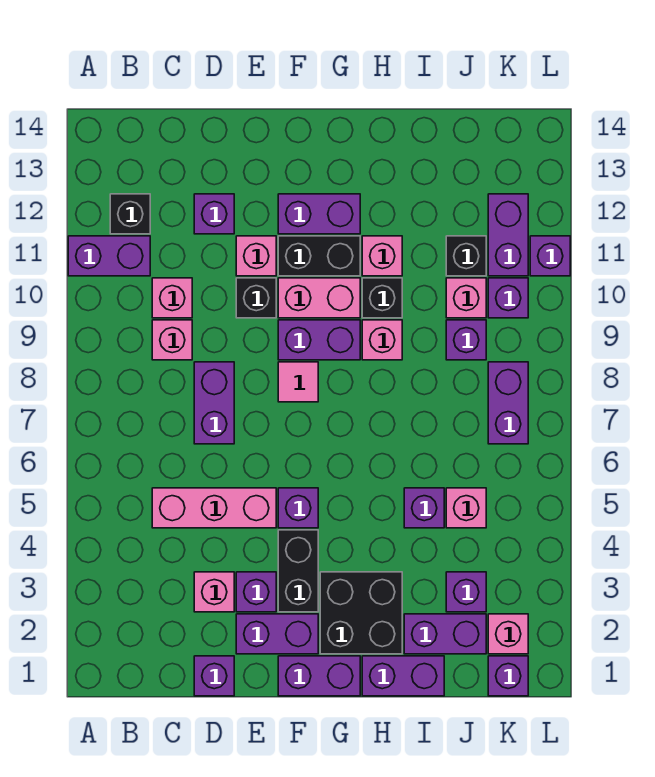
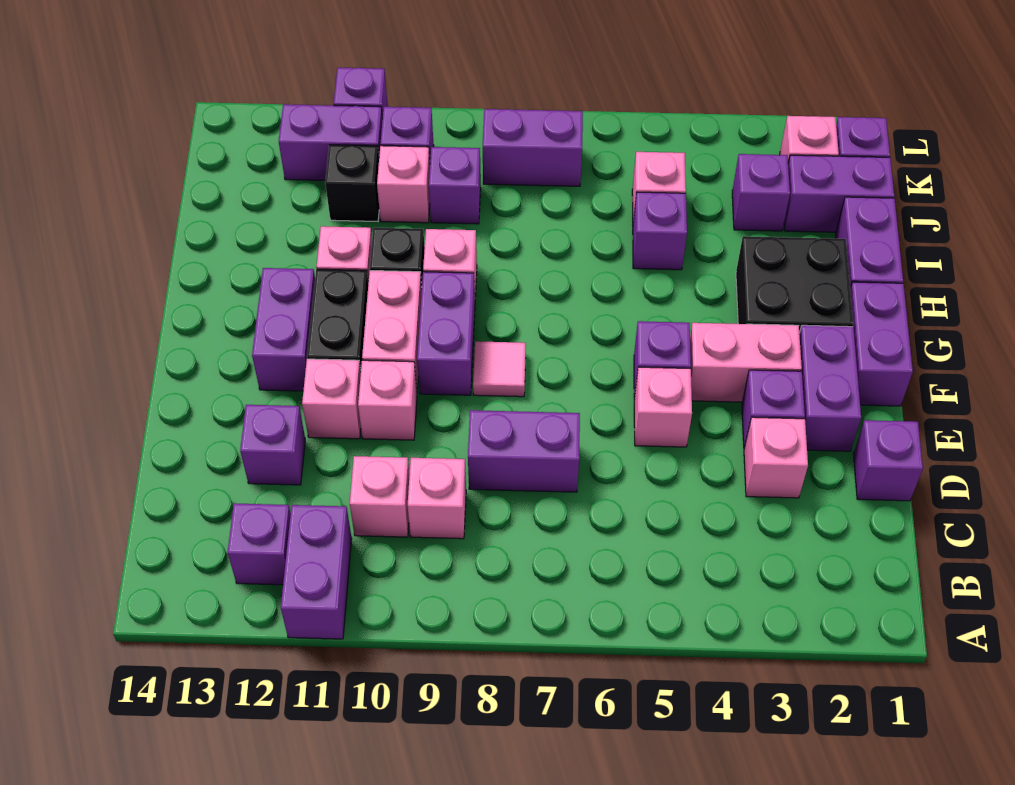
black 1x1 brick [110,194,150,234] -> purple 1x1 brick [228,503,291,585]
pink 1x3 brick [152,488,276,528] -> pink 1x1 brick [634,367,692,447]
black 1x1 brick [236,278,276,318] -> pink 1x1 brick [358,360,417,440]
black 1x2 brick [278,530,318,612] -> pink 1x2 brick [690,323,802,402]
purple 1x2 brick [404,614,486,654] -> purple 1x2 brick turned to [784,155,894,232]

